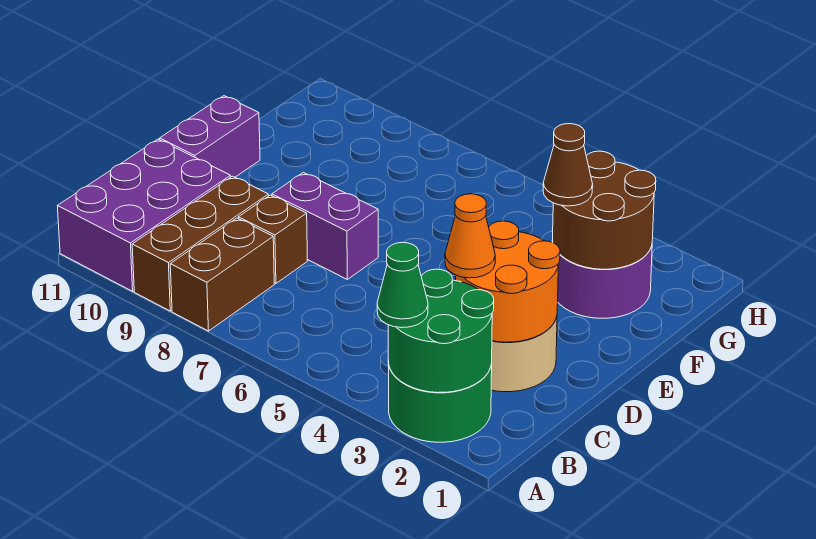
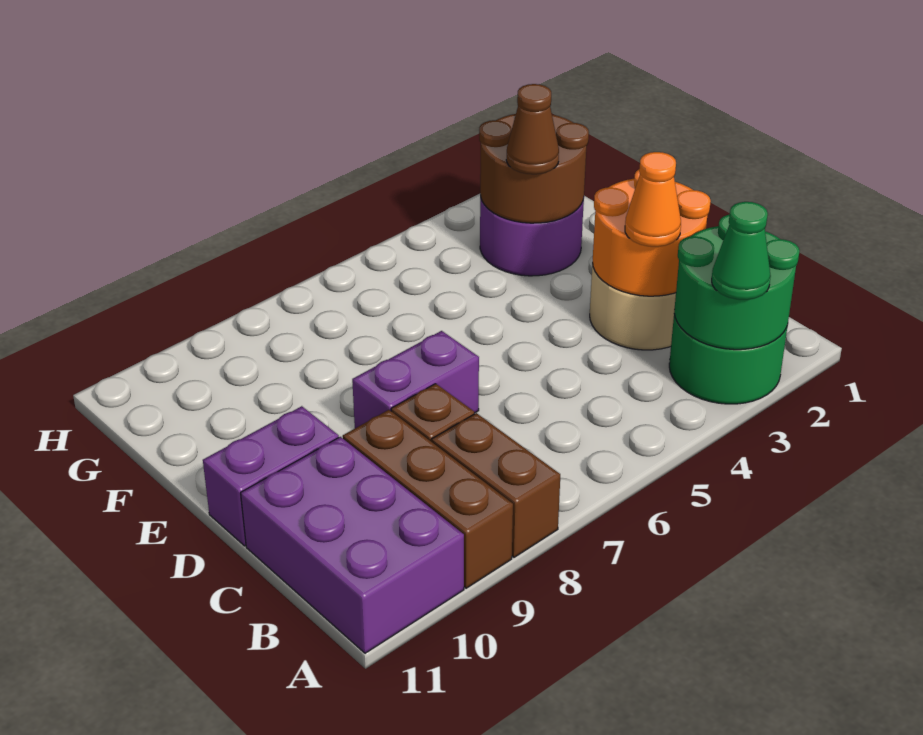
purple 1x2 brick [160,96,260,177] -> purple 1x2 brick turned to [203,406,339,546]

